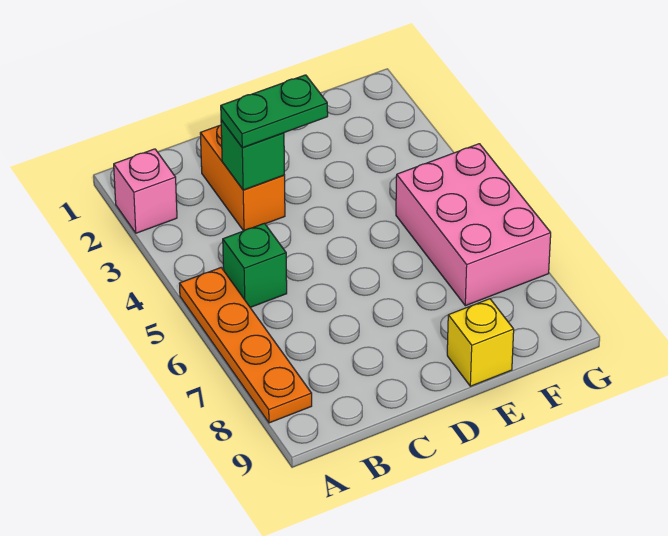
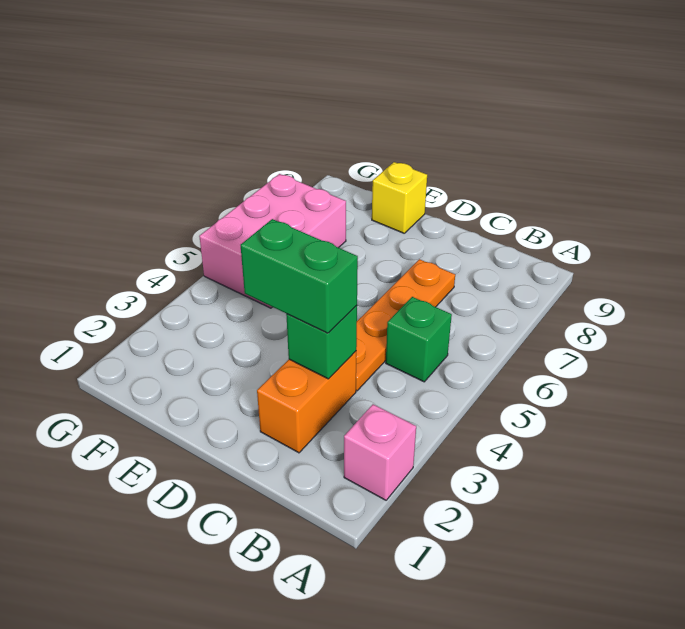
orange 1x4 plate [179,268,312,423] -> orange 1x4 plate moved to [356,259,455,391]
green 1x2 plate [221,75,328,148] -> green 1x2 brick [241,219,358,333]

